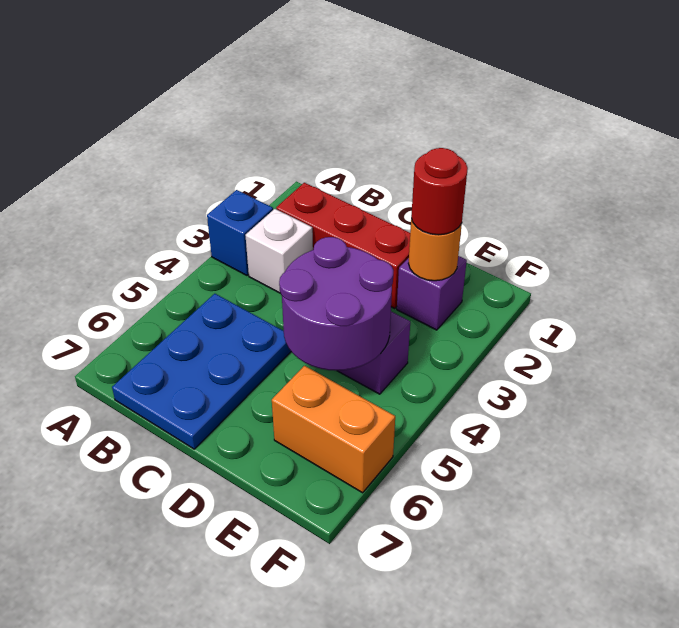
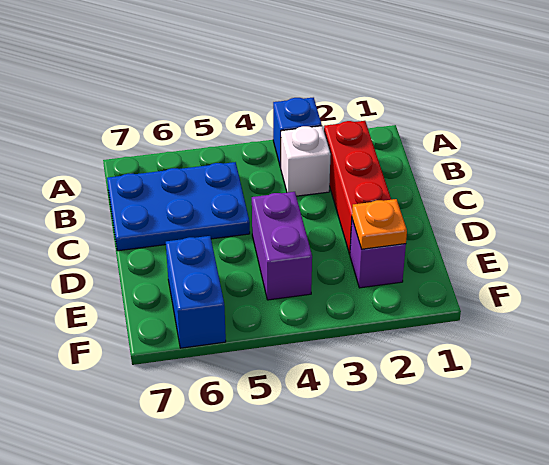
purple 2x2 round brick [279,237,394,371] -> none
orange 1x1 round brick [408,219,462,281] -> orange 1x1 plate [352,199,407,249]
red 1x1 round brick [411,148,468,235] -> none
orange 1x2 brick [272,366,395,493] -> blue 1x2 brick [166,236,226,348]

